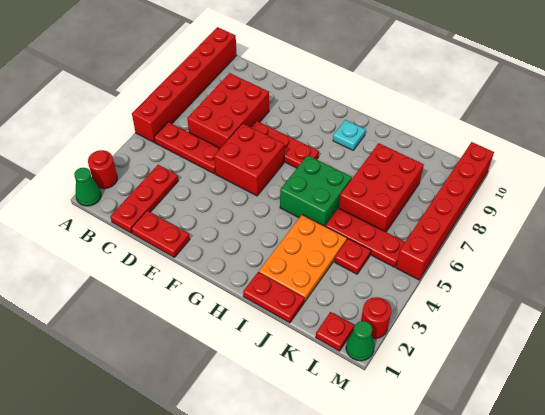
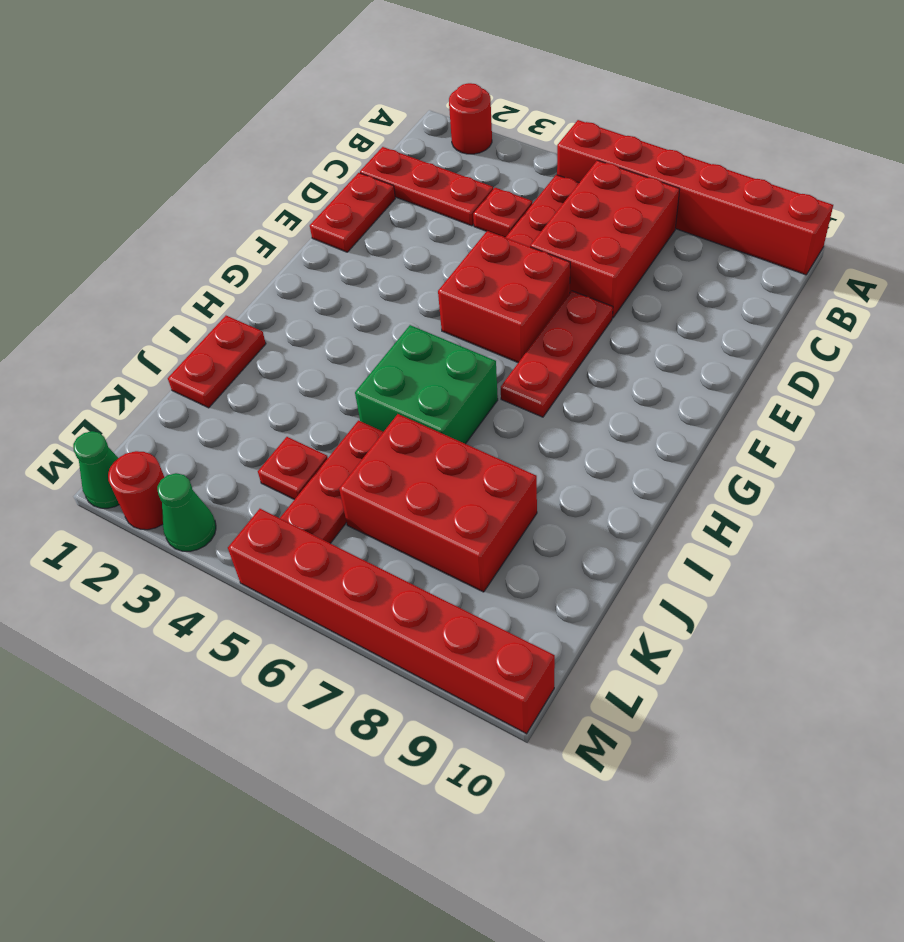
green 1x1 cone [74,168,101,206] -> green 1x1 cone moved to [157,473,216,551]
red 2x3 brick [187,73,269,148] -> red 2x3 brick turned to [530,160,680,318]
cyan 1x1 plate [333,120,366,150] -> none
orange 2x3 plate [259,215,347,302] -> none
red 1x1 plate [316,312,354,351] -> red 1x1 plate moved to [473,188,532,237]

